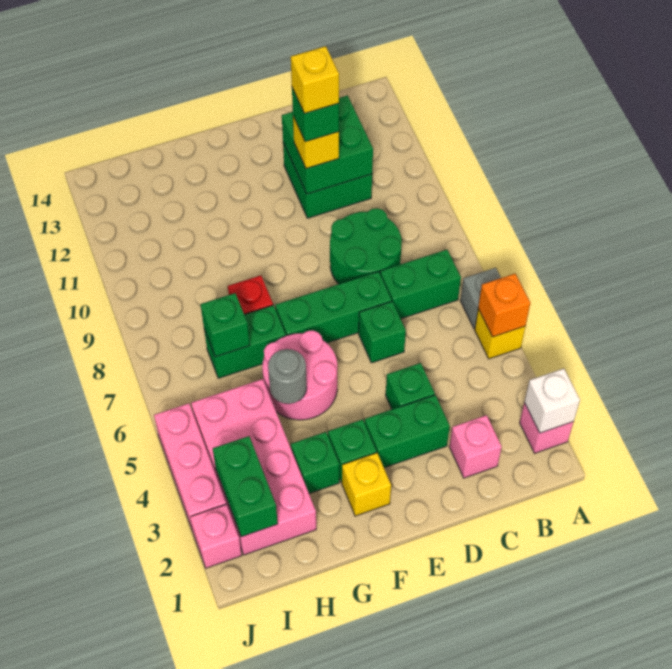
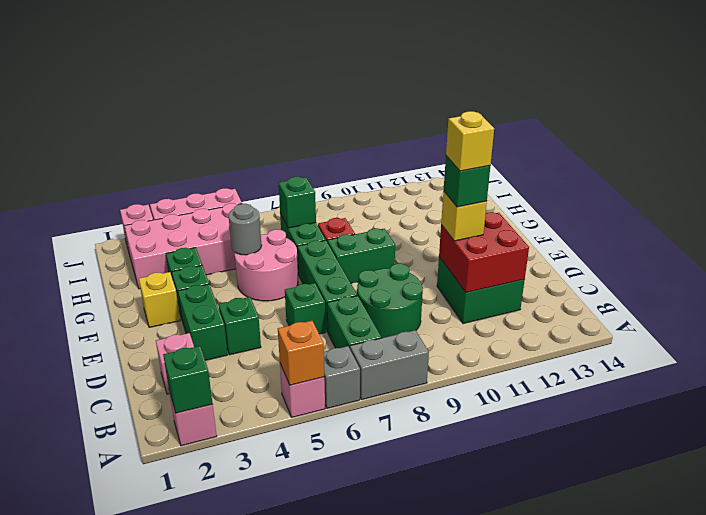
white 1x1 brick [524,369,580,433] -> green 1x1 brick [163,346,213,413]
yellow 1x1 brick [475,309,525,359] -> pink 1x1 brick [280,364,325,417]
none -> grey 1x2 brick [350,330,429,400]
green 2x2 brick [282,95,373,194] -> red 2x2 brick [439,212,529,293]
green 1x2 brick [213,436,278,537] -> green 1x2 brick moved to [327,228,395,283]

